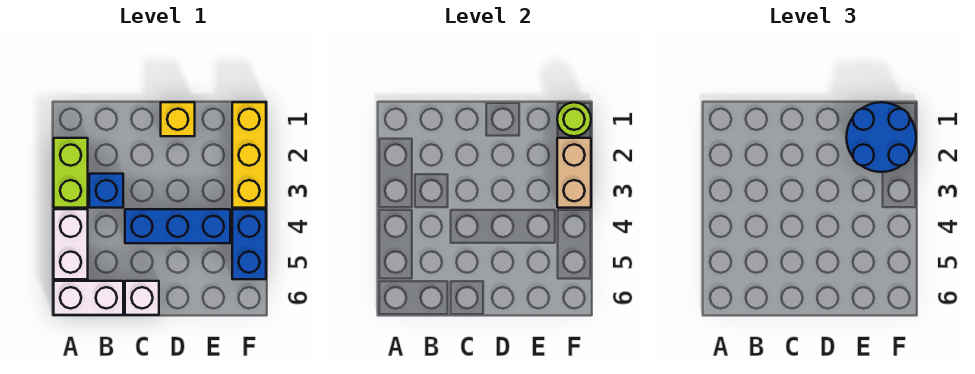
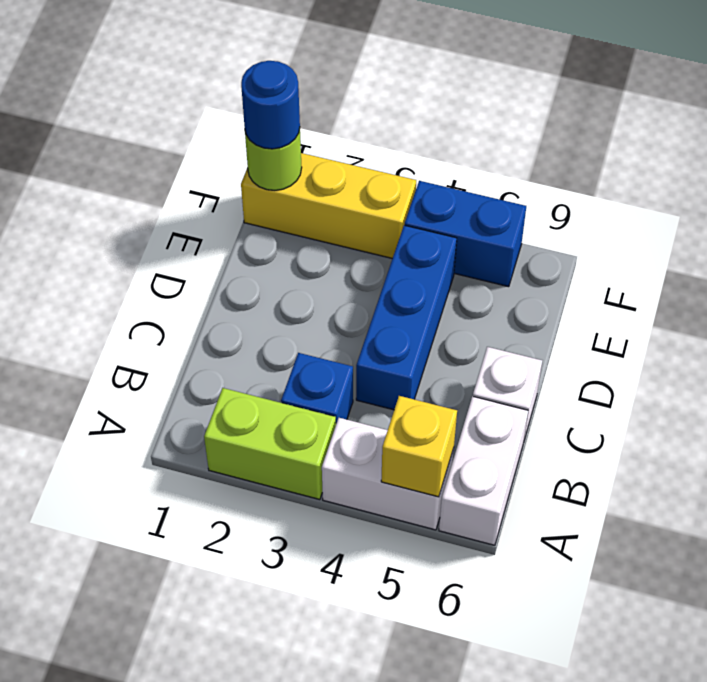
yellow 1x1 brick [161,102,195,136] -> yellow 1x1 brick moved to [381,396,457,497]
blue 2x2 round brick [846,102,916,172] -> blue 1x1 round brick [241,61,300,149]
tan 1x2 brick [557,138,591,208] -> none

